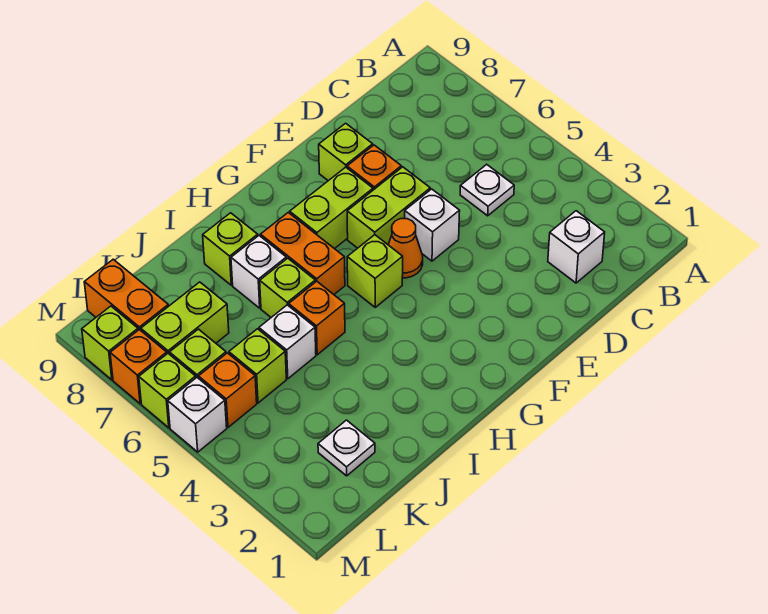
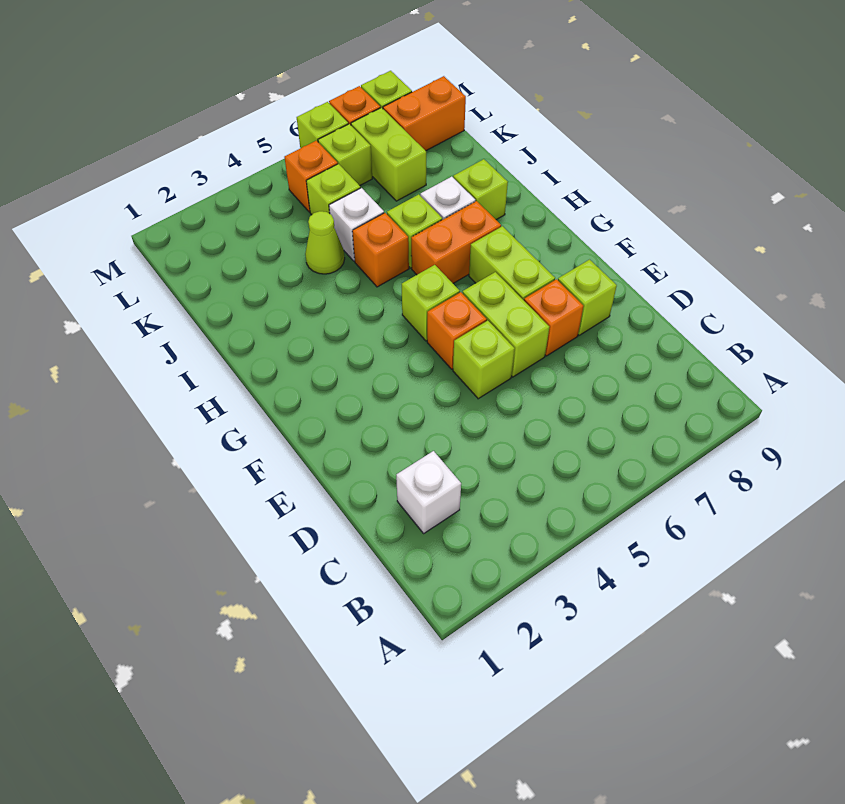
white 1x1 plate [460,164,514,216] -> none
white 1x1 brick [405,189,460,261] -> lime 1x1 brick [453,321,515,399]
orange 1x1 cone [388,219,423,278] -> orange 1x1 brick [427,292,487,369]
none -> lime 1x1 cone [305,211,345,274]
white 1x1 plate [318,420,375,476] -> none
white 1x1 brick [168,378,227,452] -> none

